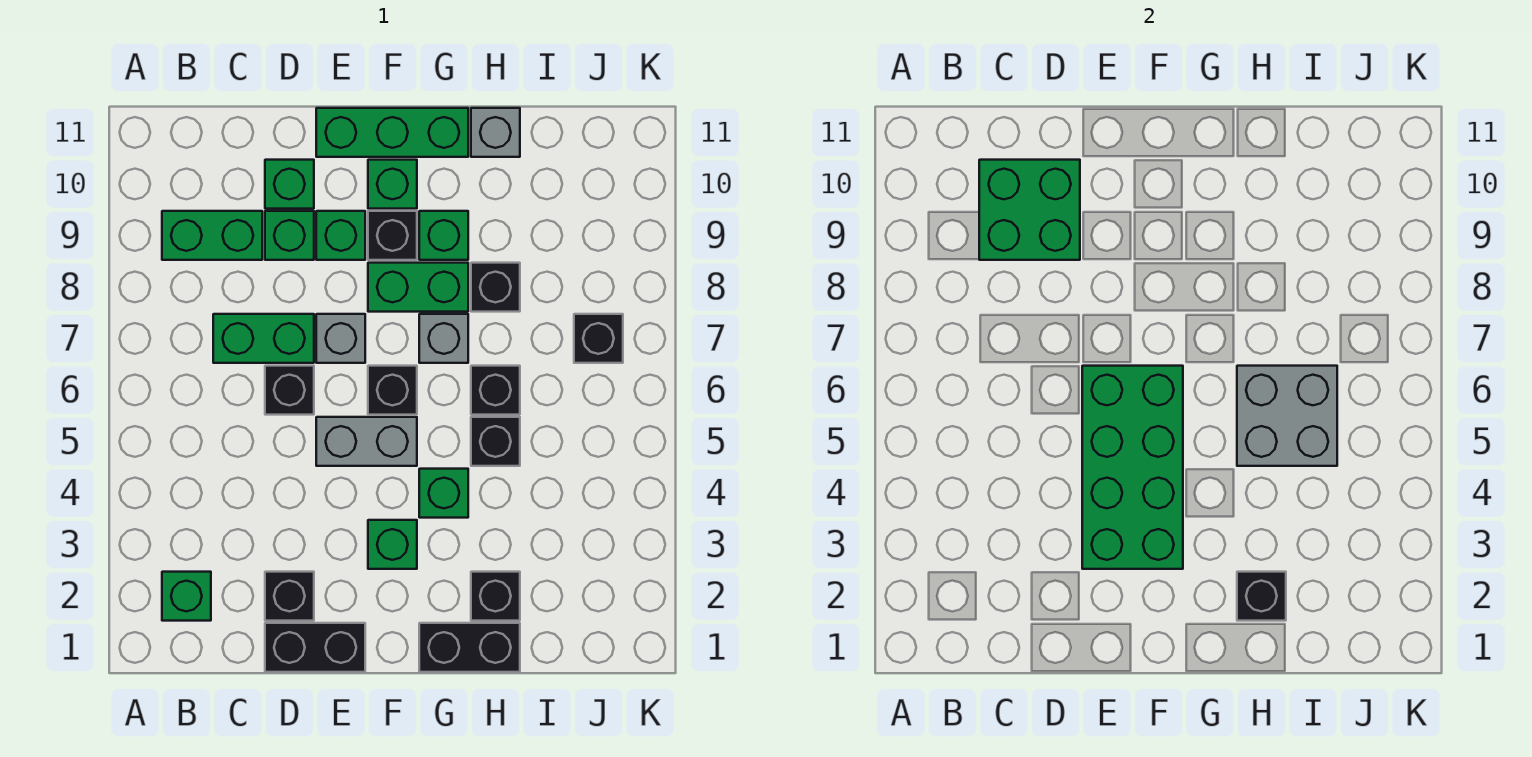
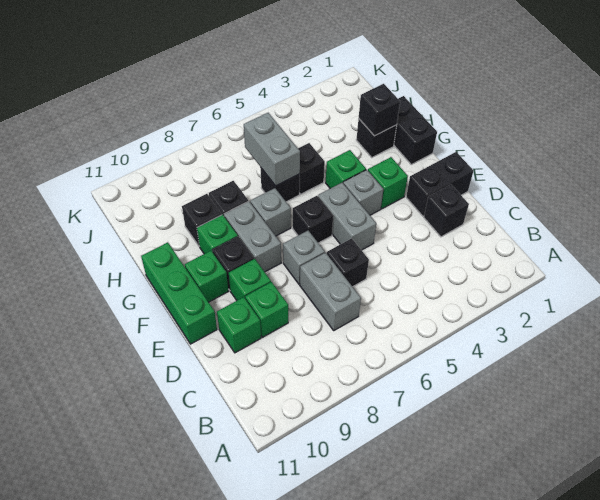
green 1x1 brick [162,572,211,621] -> none
green 1x2 brick [162,211,262,260] -> none
green 1x2 brick [213,314,314,363] -> grey 1x2 brick [300,253,361,330]
green 2x2 brick [979,160,1080,260] -> none
black 1x2 brick [265,623,365,672] -> black 1x2 brick turned to [406,152,473,216]
green 2x4 brick [1082,366,1183,569] -> none
green 1x2 brick [368,263,468,312] -> grey 1x2 brick [224,201,281,272]
grey 2x2 brick [1237,366,1337,466] -> grey 1x2 brick [244,113,300,186]
grey 1x1 brick [471,108,520,157] -> grey 1x1 brick moved to [343,170,383,215]
black 1x1 brick [574,314,623,363] -> black 1x1 brick moved to [182,194,222,247]

